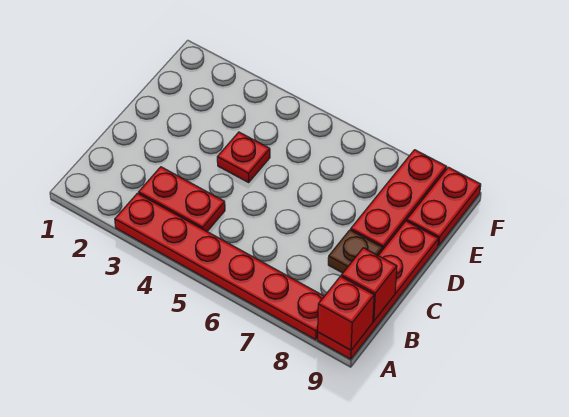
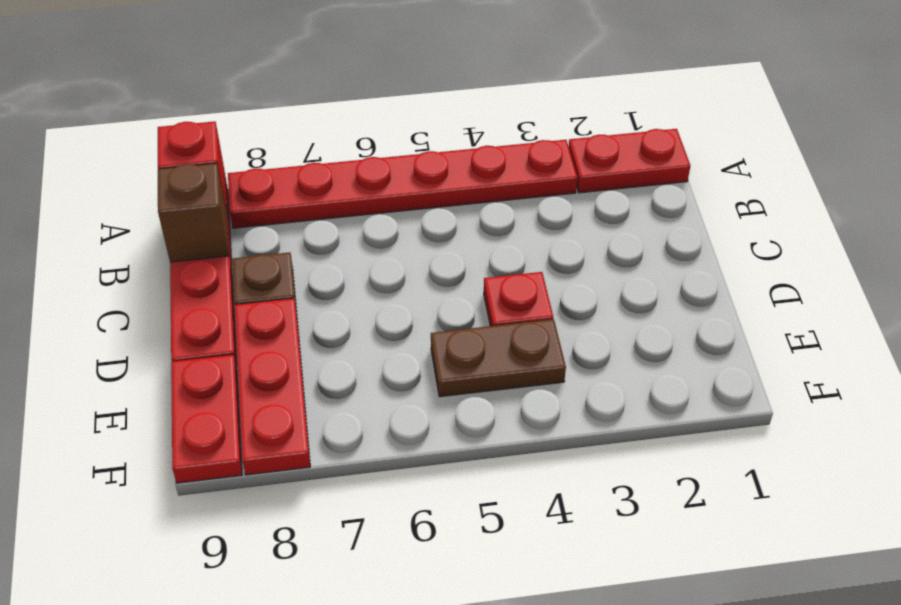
red 1x2 plate [139,167,225,231] -> red 1x2 plate moved to [569,129,690,193]
red 1x1 brick [341,248,397,321] -> brown 1x1 brick [158,163,229,262]
none -> brown 1x2 plate [431,319,566,397]

